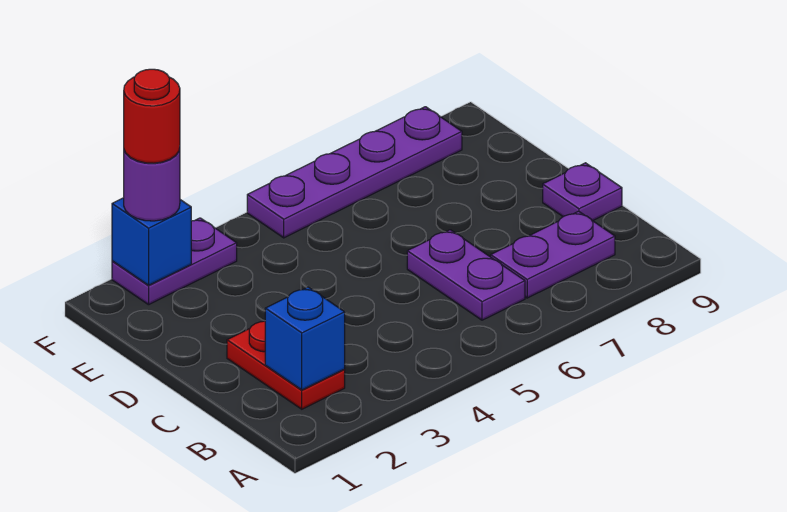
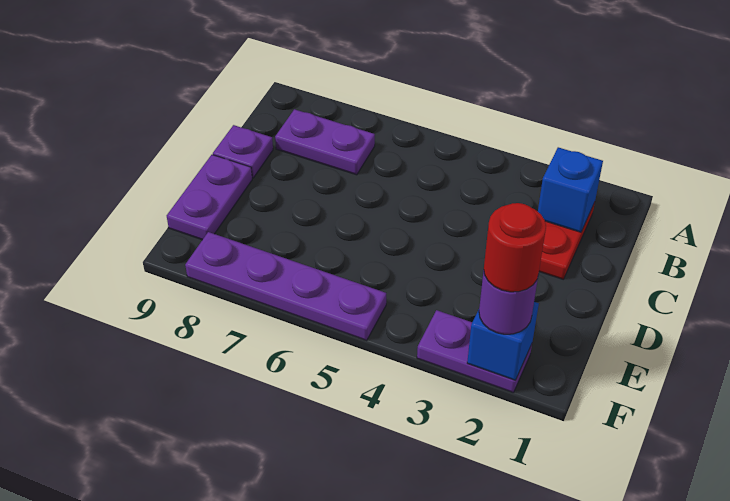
purple 1x2 plate [407,230,525,320] -> purple 1x2 plate moved to [167,155,252,240]

